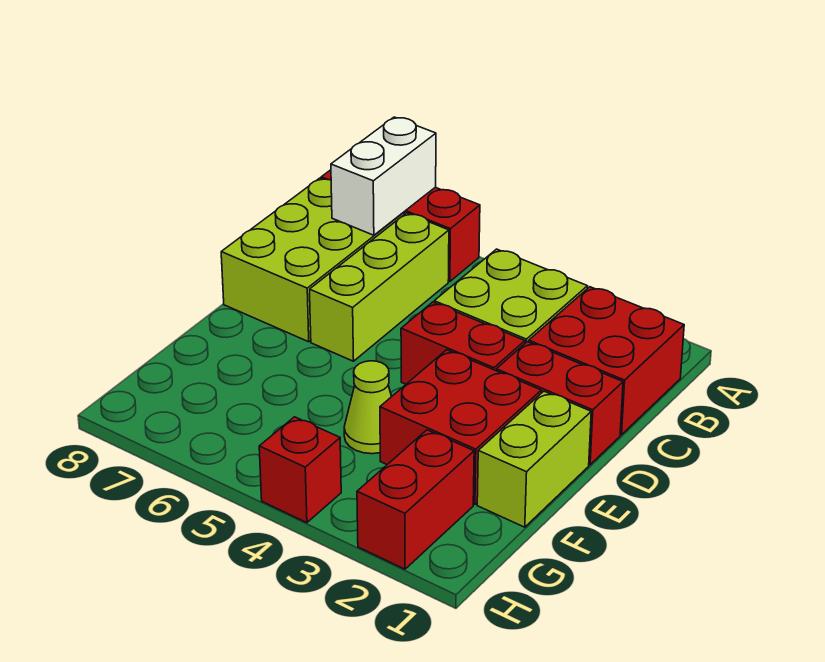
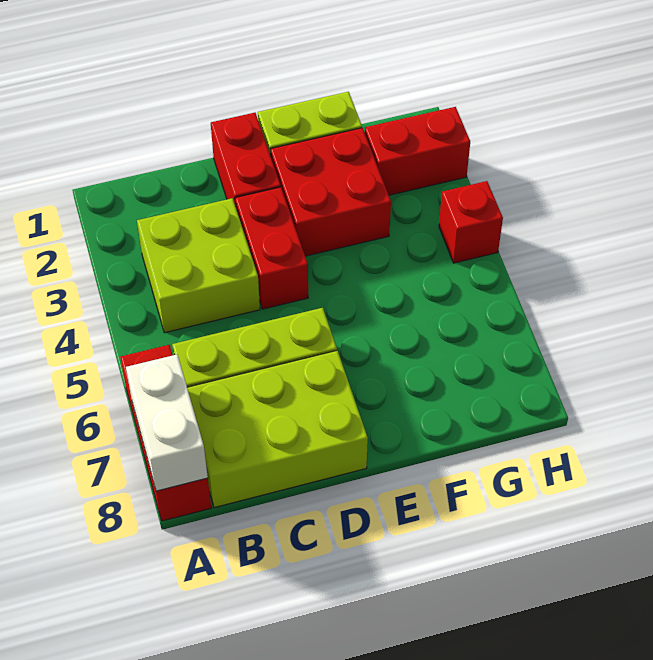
white 1x2 brick [331,117,436,235] -> white 1x2 brick turned to [126,355,208,491]
red 2x2 brick [529,287,684,435] -> none
lime 1x1 cone [344,361,392,454] -> none

